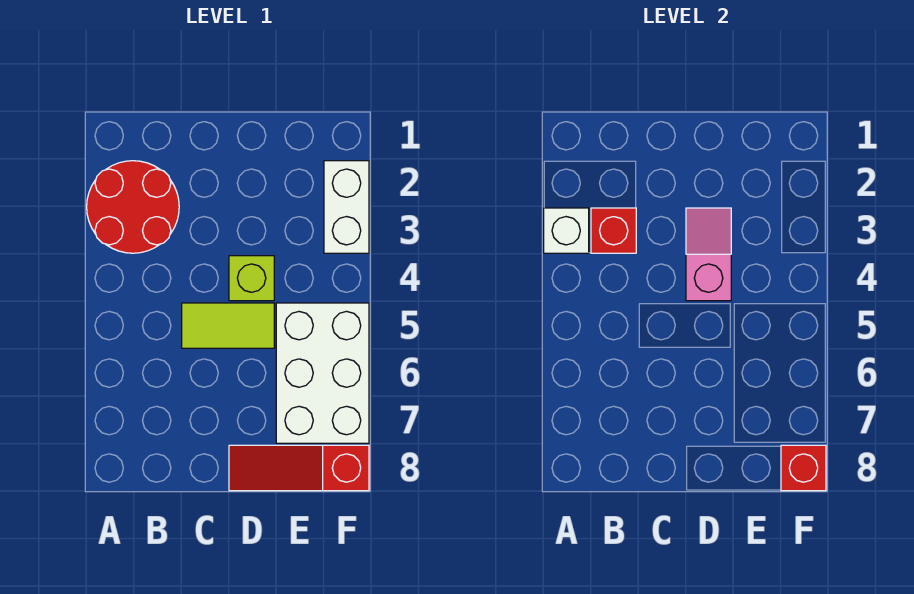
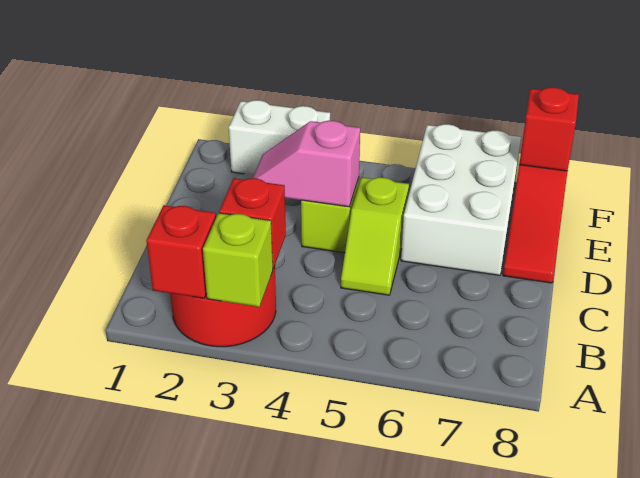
none -> red 1x1 brick [146,205,216,298]
white 1x1 brick [544,208,589,253] -> lime 1x1 brick [203,213,273,307]
lime 1x2 tile [182,303,274,348] -> lime 1x2 slope [341,177,409,295]
white 2x3 brick [276,303,369,443] -> white 2x3 brick turned to [401,124,521,275]

